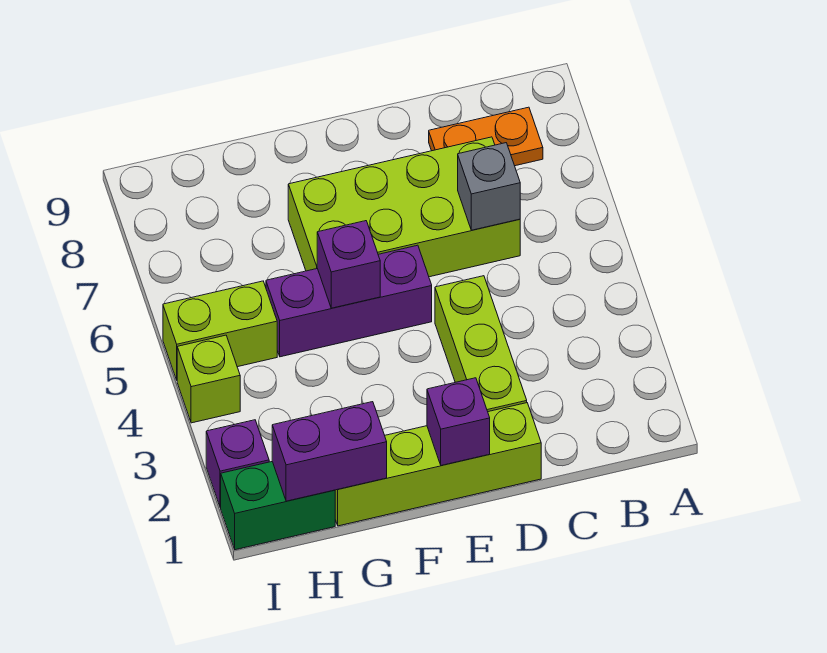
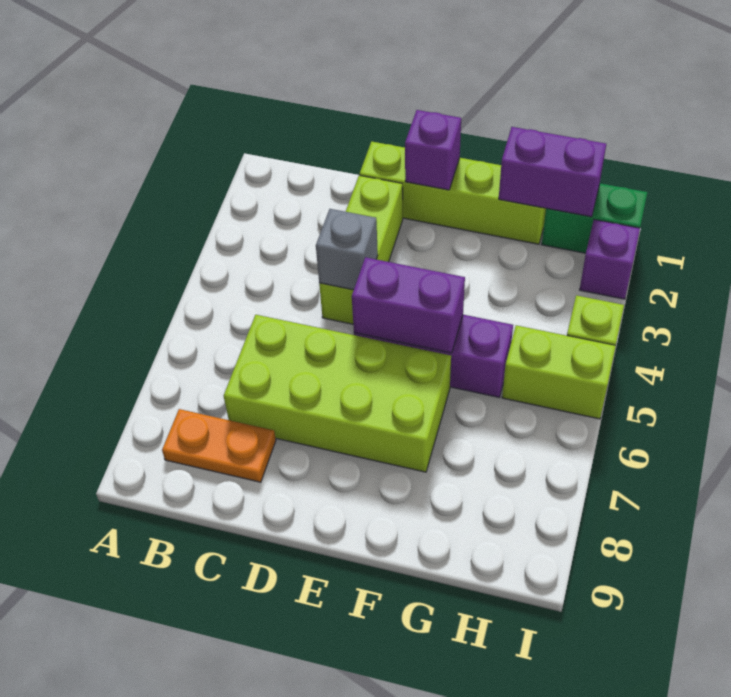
grey 1x1 brick [458,143,520,230] -> grey 1x1 brick moved to [316,209,378,290]
purple 1x1 brick [317,221,380,308] -> purple 1x2 brick [352,257,465,353]

